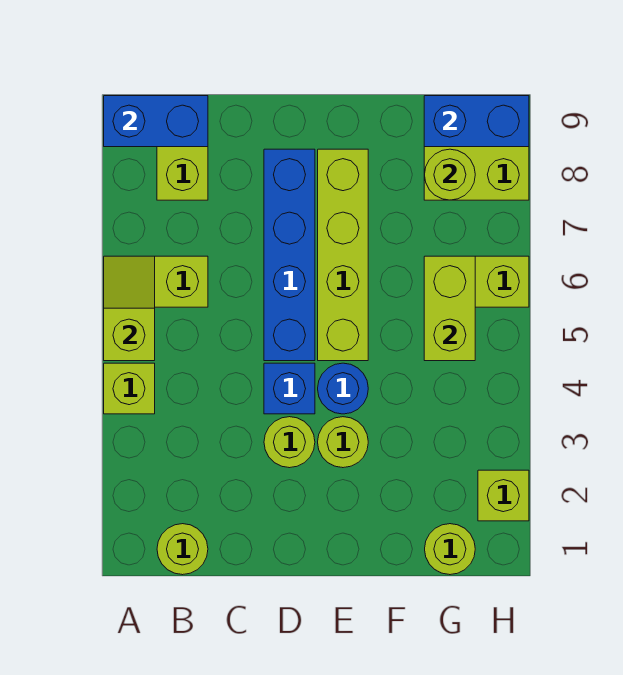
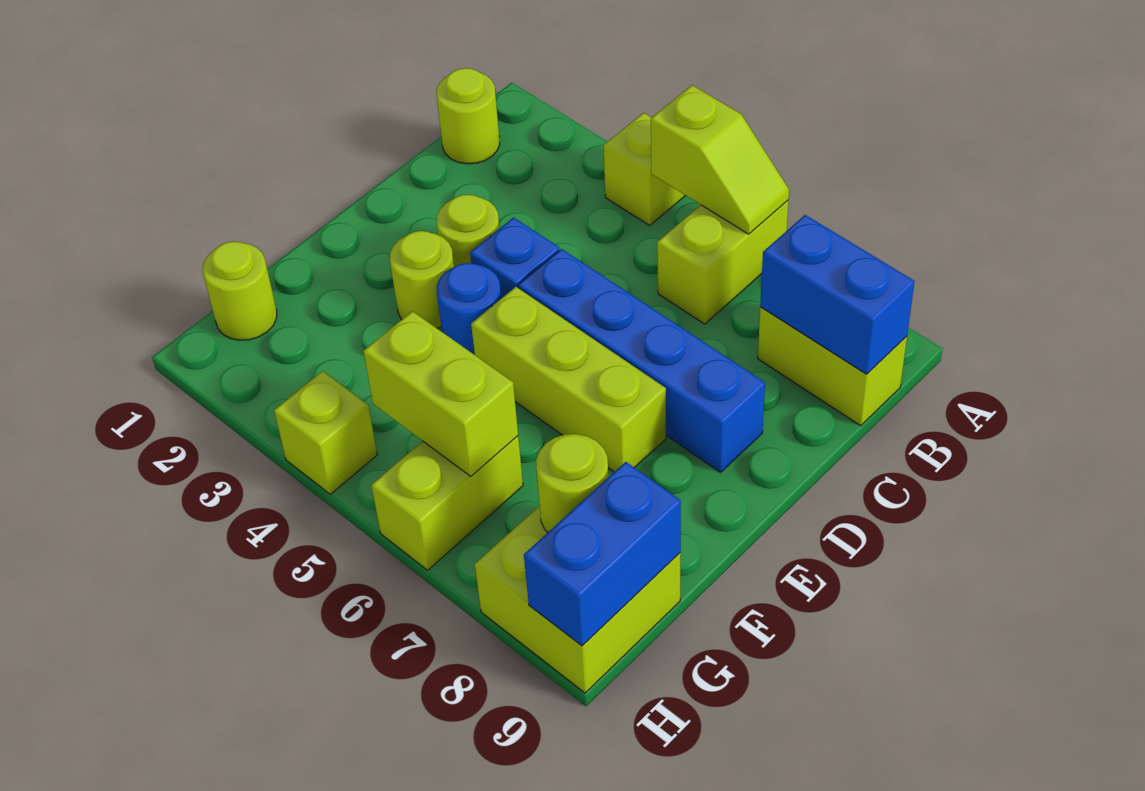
blue 1x2 brick [104,96,208,147] -> blue 1x2 brick turned to [760,215,915,374]
lime 1x4 brick [318,149,368,361] -> lime 1x3 brick [471,287,666,472]
lime 1x1 brick [478,470,529,521] -> lime 1x1 brick moved to [274,371,377,494]

